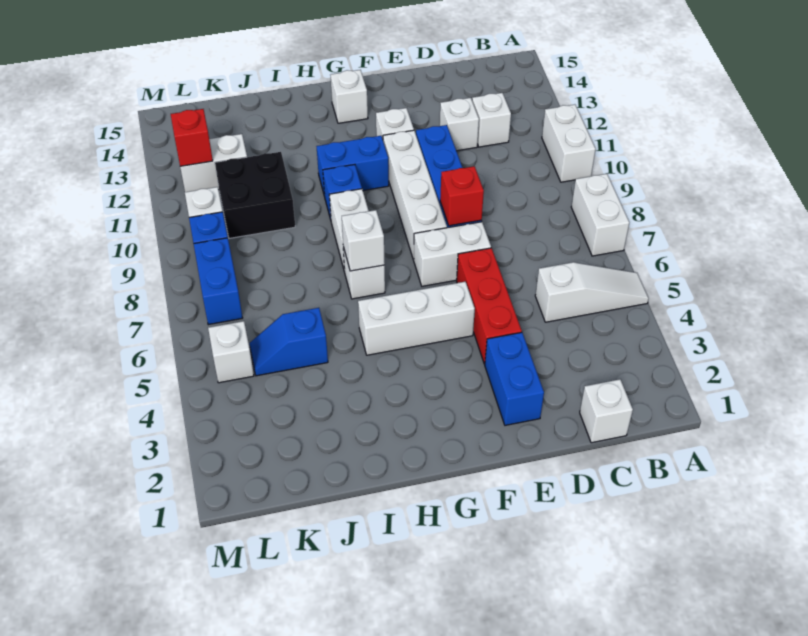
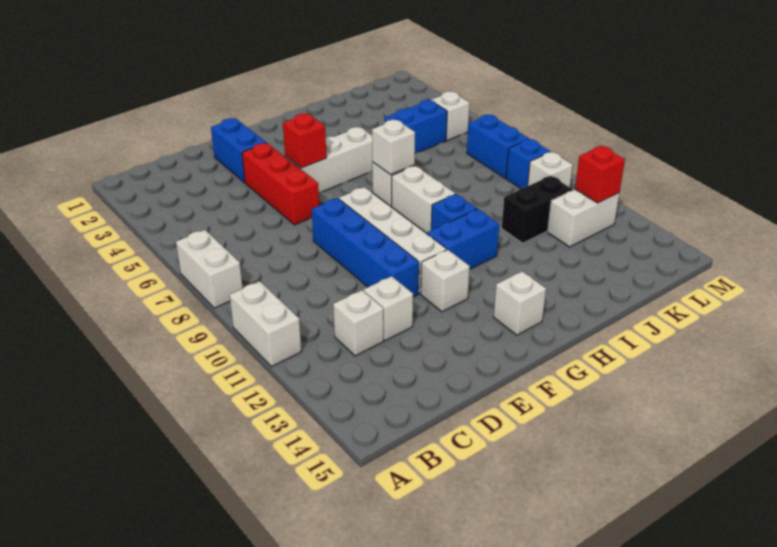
white 1x3 slope [535,262,649,322] -> none
white 1x1 brick [580,379,633,443] -> none
white 1x2 brick [414,222,491,286] -> none
red 1x1 brick [440,166,484,226] -> red 1x1 brick moved to [283,114,326,168]
blue 1x2 slope [250,308,328,376] -> blue 1x2 brick [385,100,447,154]
black 2x2 brick [215,152,295,238] -> black 1x2 brick [502,176,573,243]

